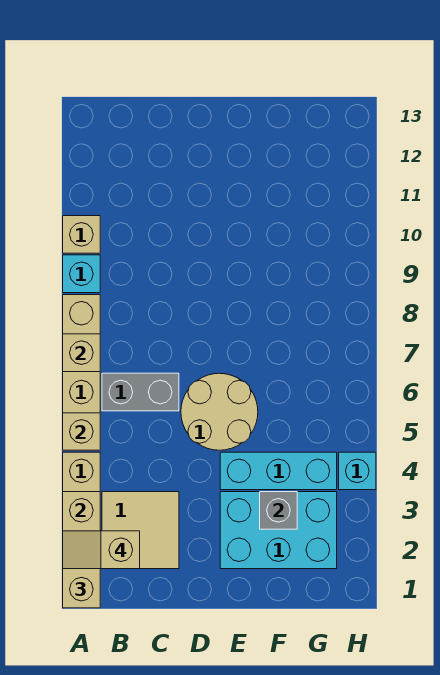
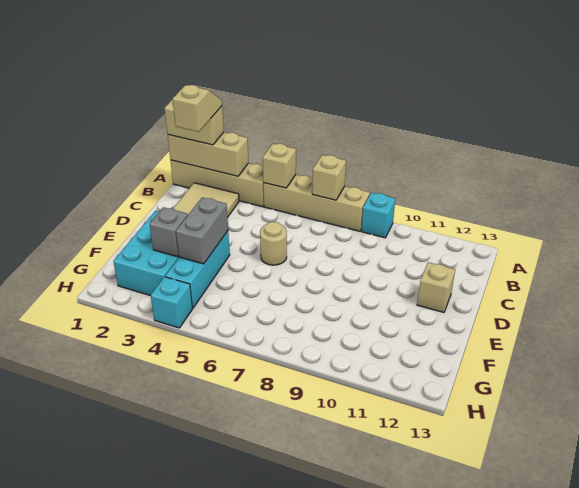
tan 1x1 brick [63,216,100,253] -> tan 1x1 brick moved to [417,262,455,312]
grey 1x2 brick [102,373,179,411] -> grey 1x2 brick moved to [176,197,228,264]
tan 2x2 round brick [181,373,258,450] -> tan 1x1 round brick [260,222,287,265]

